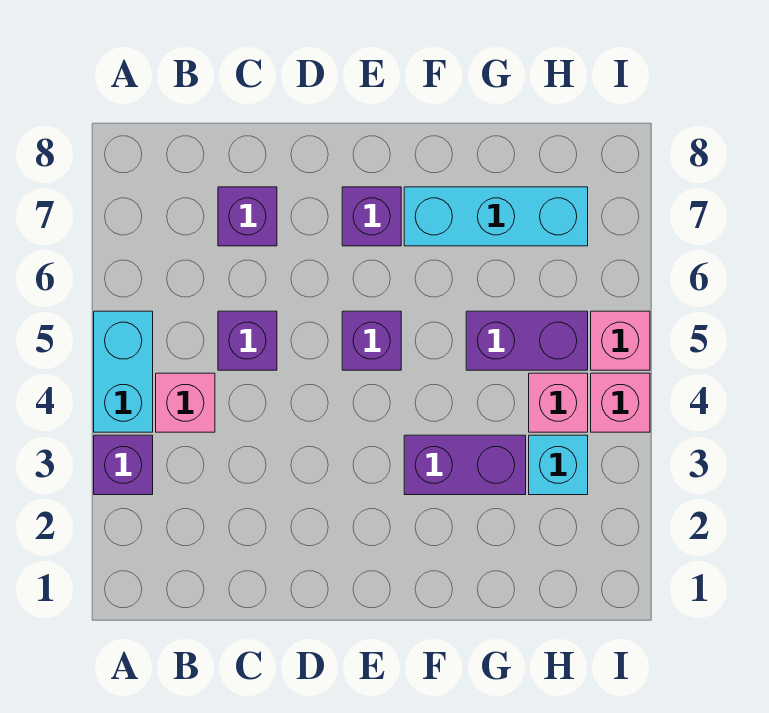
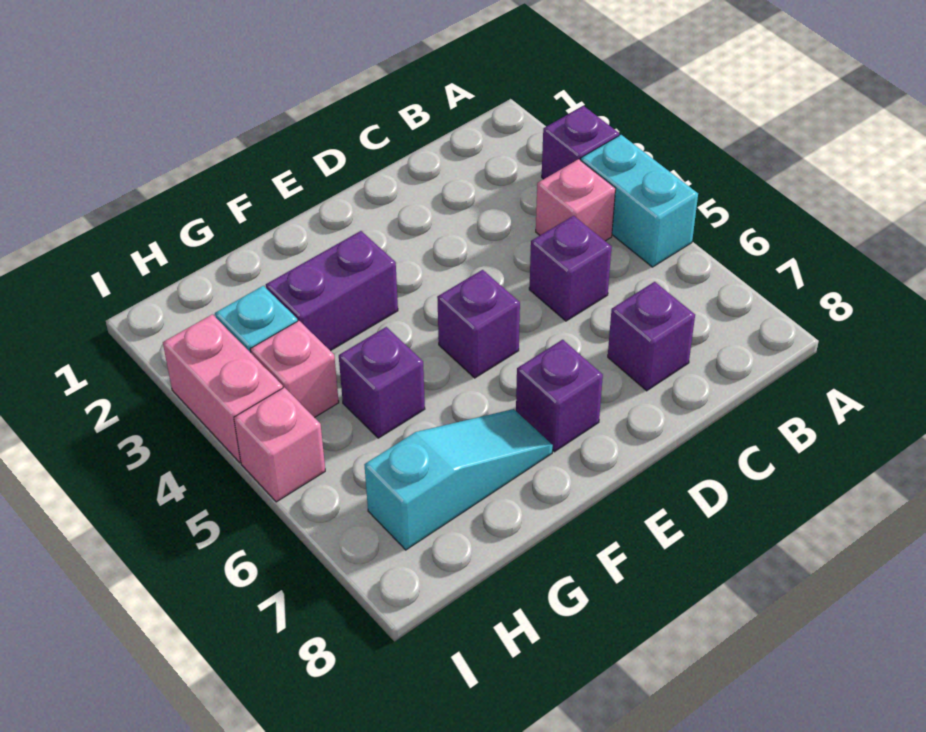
cyan 1x3 brick [404,187,588,246] -> cyan 1x3 slope [364,409,553,550]
purple 1x2 brick [466,311,588,370] -> purple 1x1 brick [339,327,425,438]
pink 1x1 brick [591,373,650,432] -> pink 1x2 brick [163,314,283,463]

